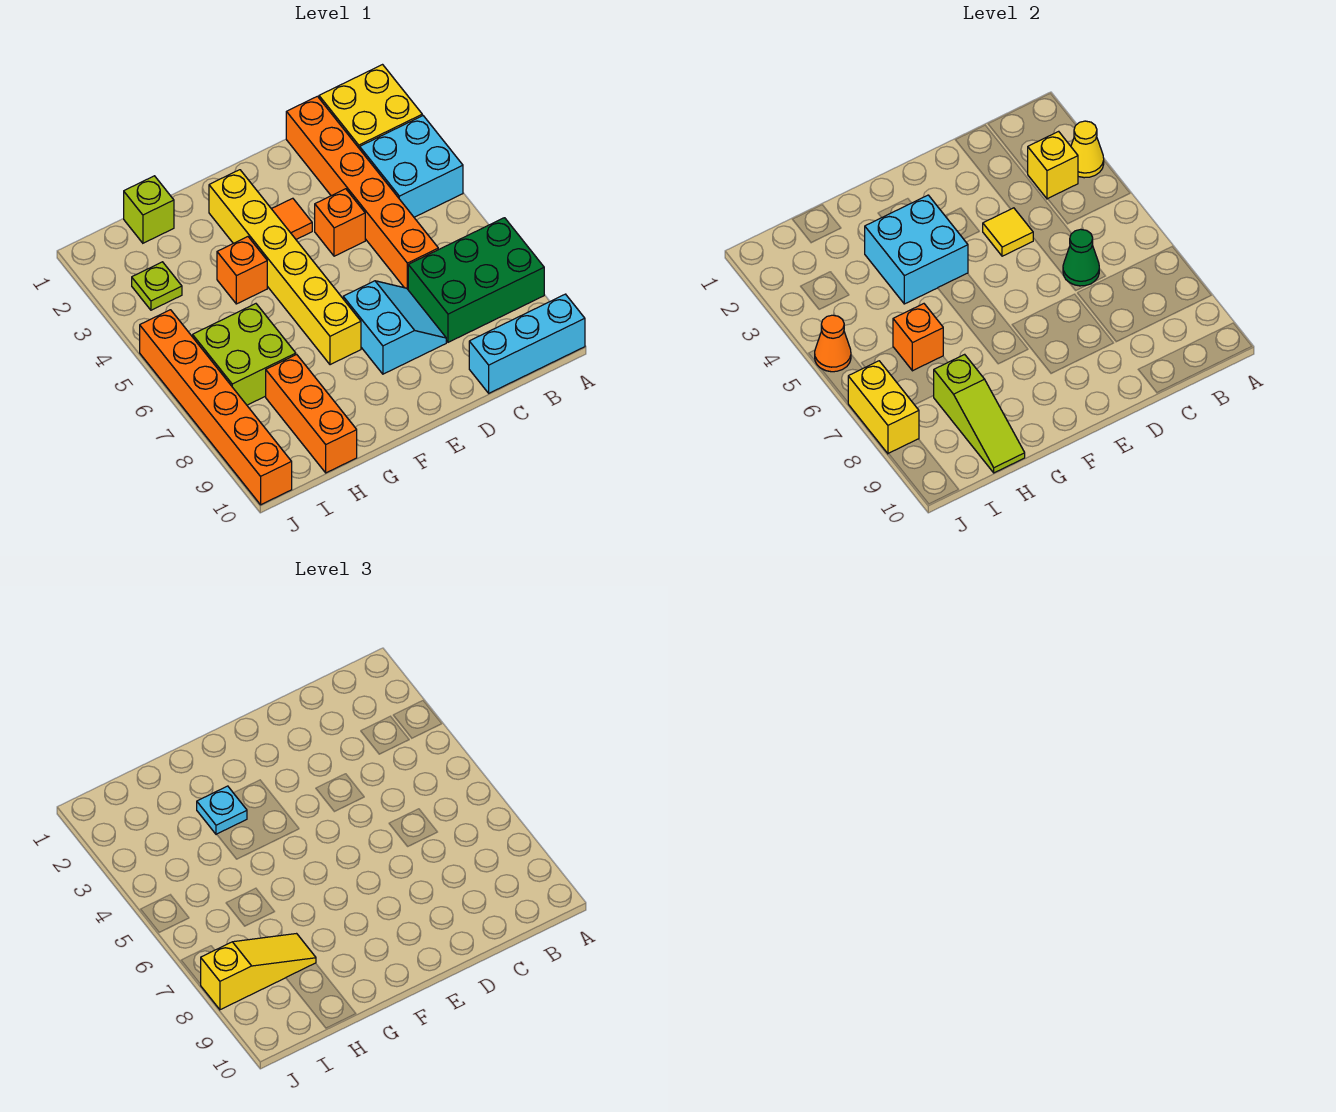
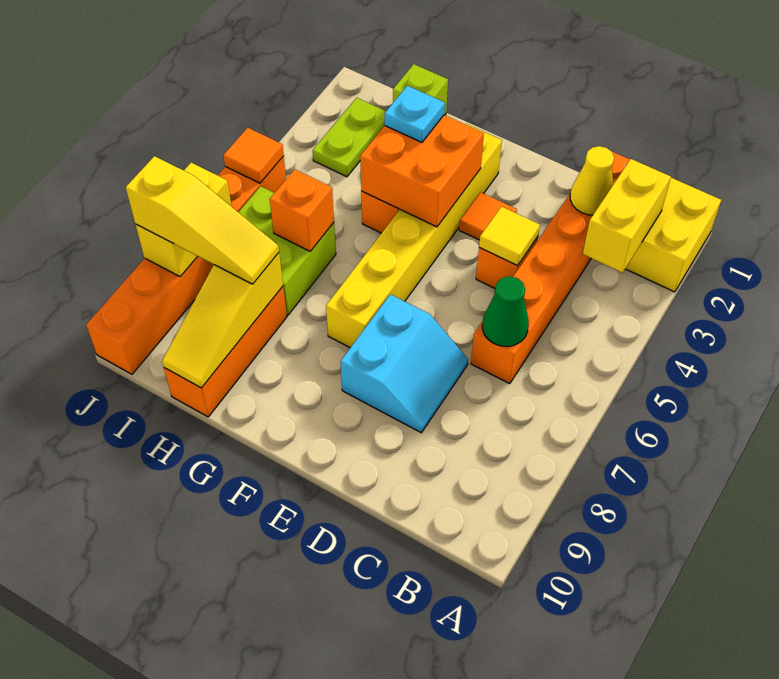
cyan 2x2 brick [360,116,463,217] -> none
yellow 1x1 cone [1071,121,1104,178] -> yellow 1x1 cone moved to [570,146,614,215]
green 2x3 brick [408,218,544,342] -> none
cyan 1x3 brick [469,294,585,393] -> none
yellow 1x1 brick [1027,131,1078,199] -> yellow 1x2 brick [583,159,671,273]
cyan 2x2 brick [865,195,968,304] -> orange 2x2 brick [360,115,484,227]
lime 1x3 slope [933,354,1025,473] -> yellow 1x3 slope [162,253,283,388]
lime 1x1 plate [132,262,182,310] -> lime 1x2 plate [313,98,386,177]
orange 1x1 cone [815,315,851,372] -> orange 1x1 tile [223,128,284,183]

